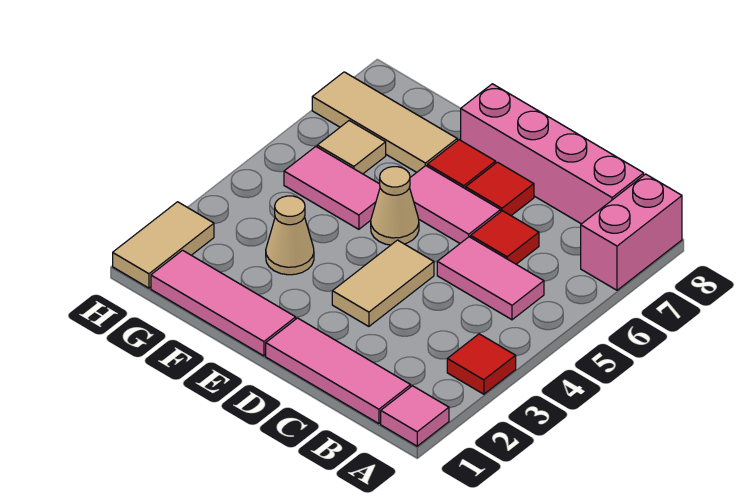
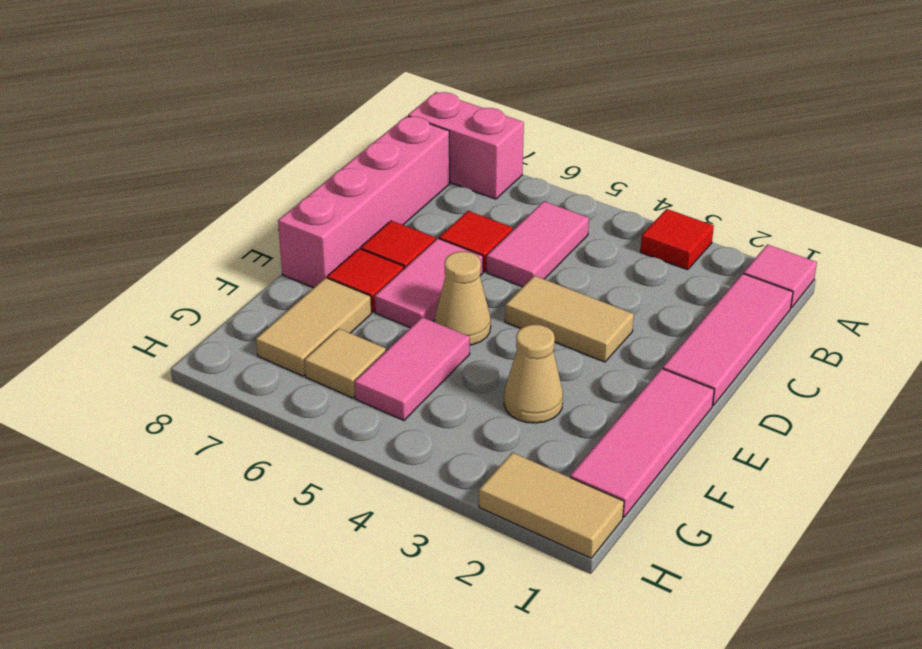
tan 1x3 tile [312,72,457,172] -> tan 1x2 tile [256,278,371,376]

